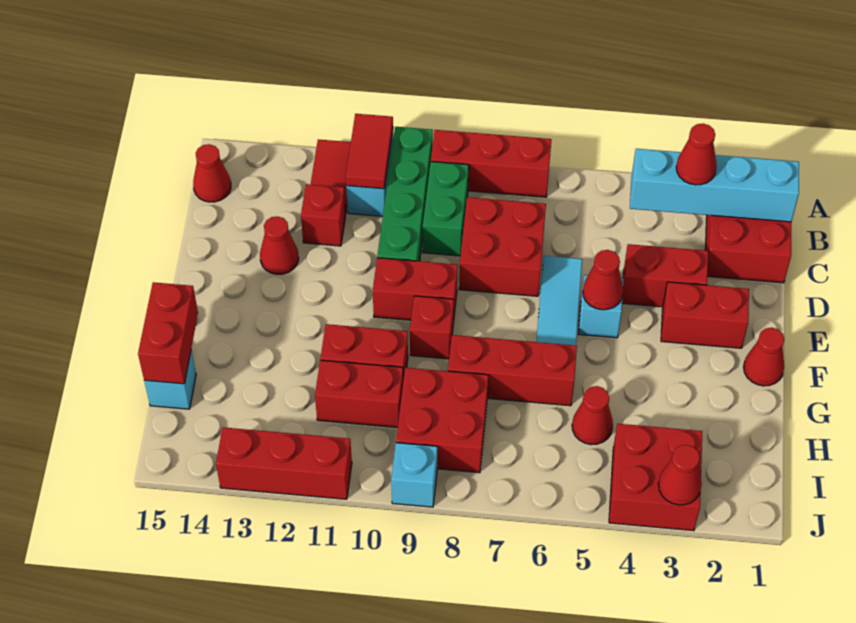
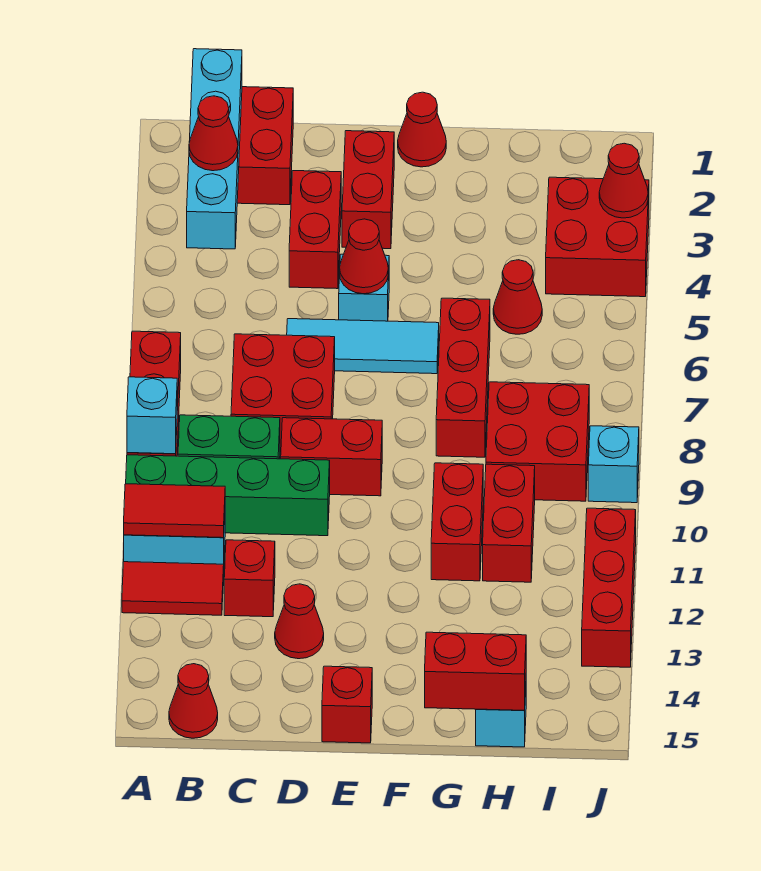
none -> cyan 1x1 brick [127,377,177,454]
red 1x2 brick [373,258,458,323] -> red 1x2 brick turned to [281,418,382,496]
red 1x1 brick [410,296,454,359] -> red 1x1 brick moved to [322,666,372,743]

